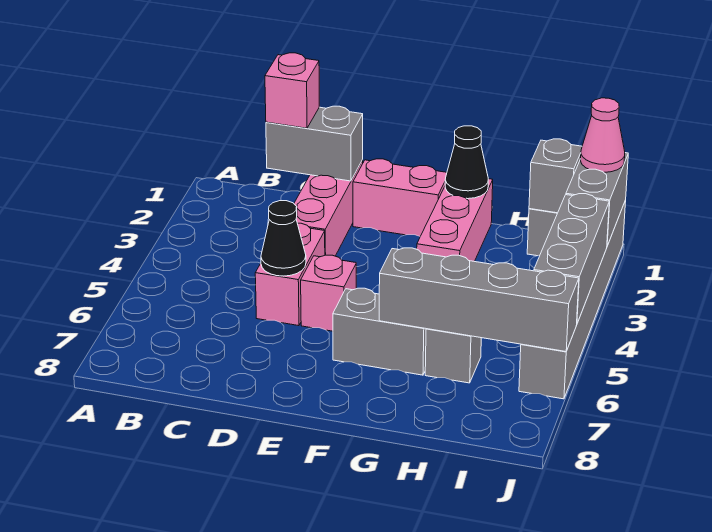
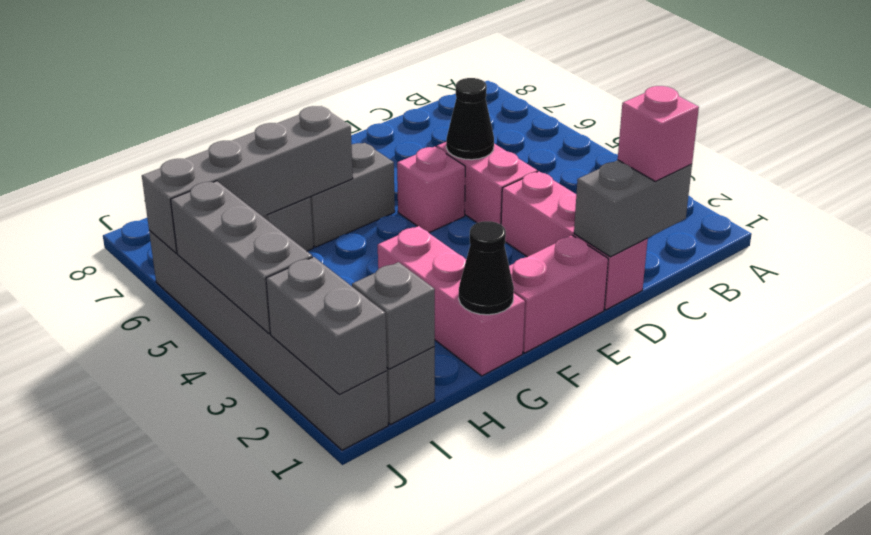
pink 1x1 cone [581,98,625,172] -> none

